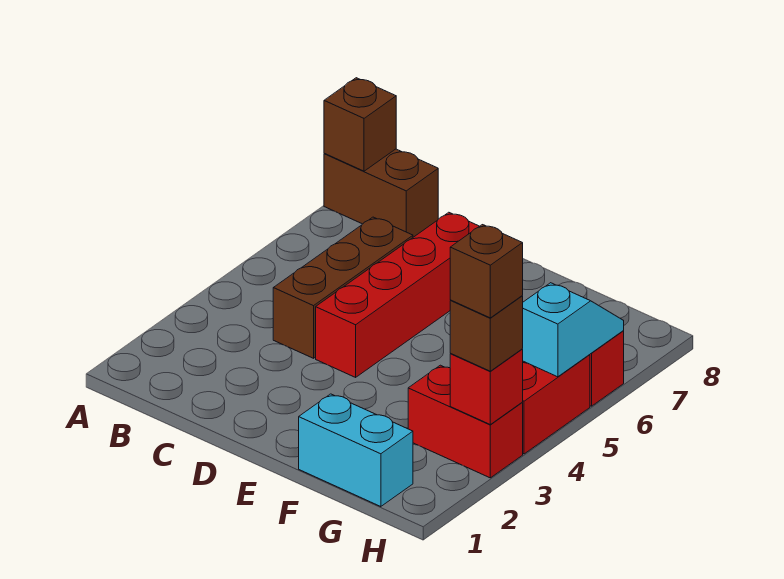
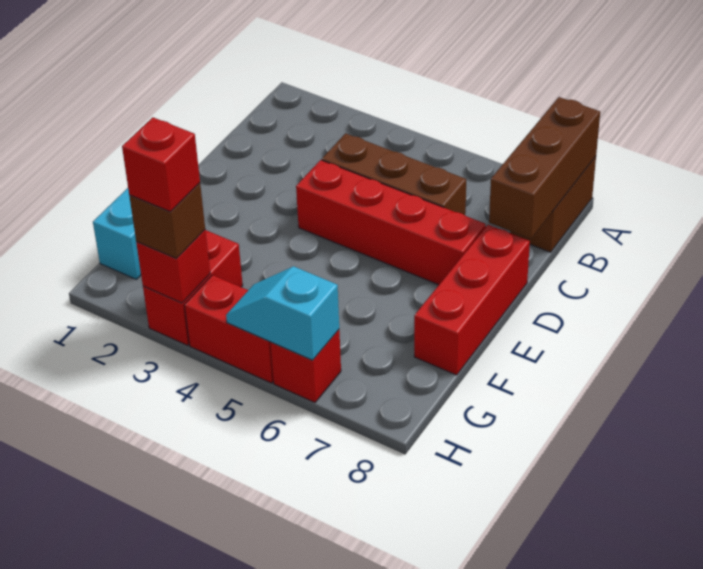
brown 1x1 brick [324,78,396,171] -> brown 1x3 brick [489,97,600,239]
none -> red 1x3 brick [414,225,530,375]
brown 1x1 brick [450,225,523,318] -> red 1x1 brick [122,117,200,212]
cyan 1x2 slope [523,283,624,377] -> cyan 1x2 slope turned to [226,266,339,360]

